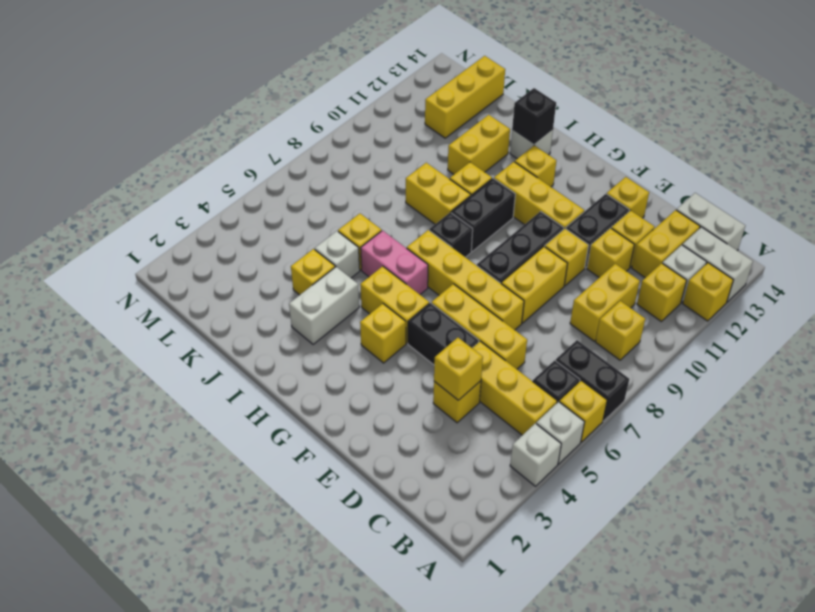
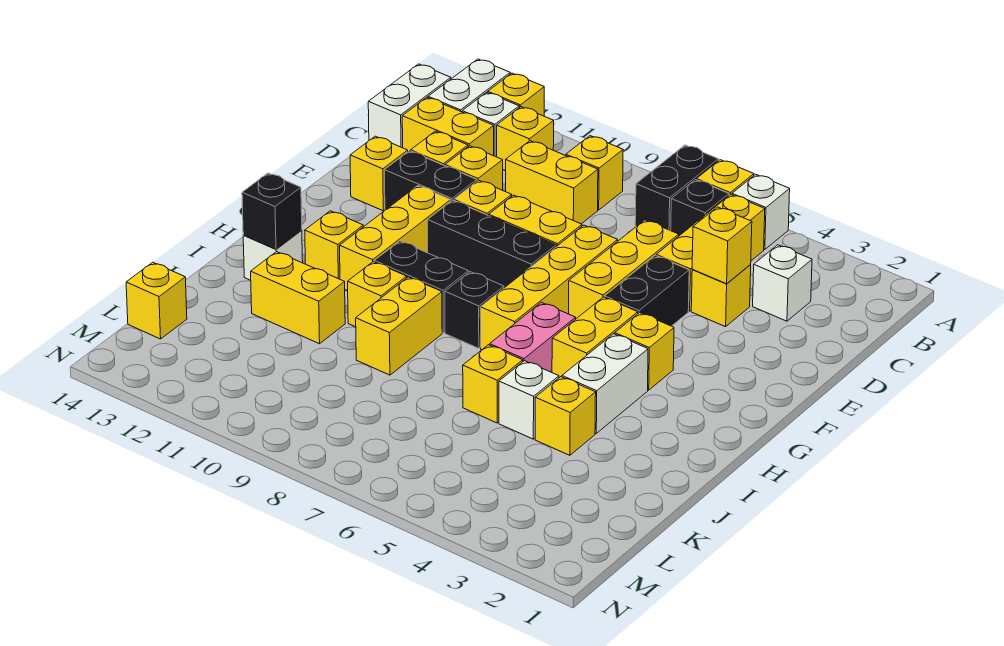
white 1x1 brick [510,423,561,486] -> white 1x1 brick moved to [753,245,812,321]
white 1x2 brick [289,267,359,344] -> white 1x2 brick turned to [562,334,648,433]
yellow 1x3 brick [425,56,505,138] -> yellow 1x1 brick [126,262,187,339]

